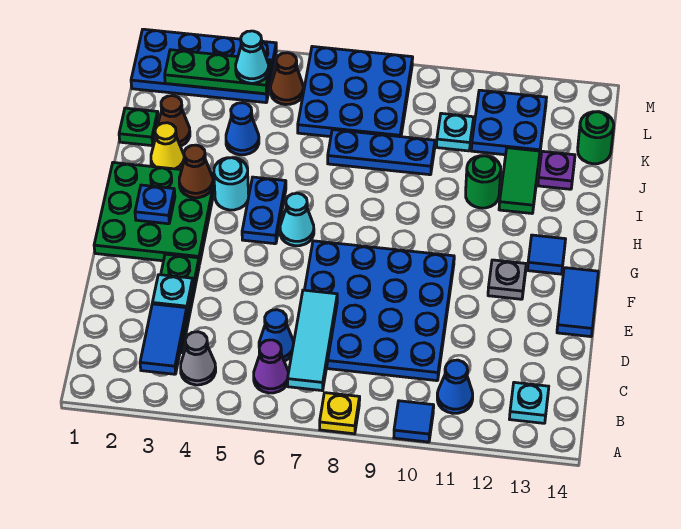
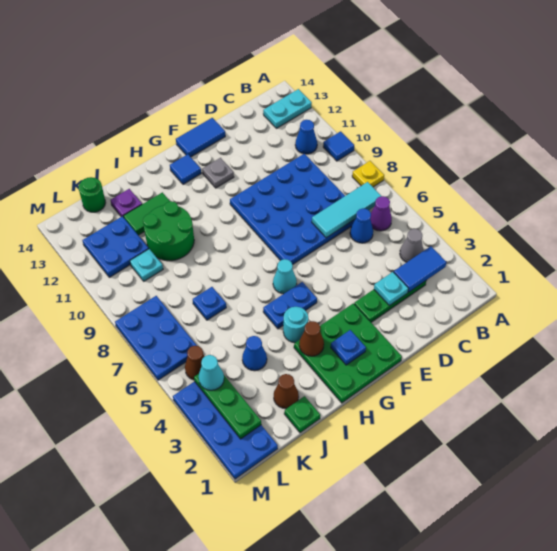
cyan 1x1 plate [510,382,549,423] -> cyan 1x2 plate [263,89,312,128]
yellow 1x1 cone [151,123,184,170] -> none
green 1x1 round brick [466,156,501,208] -> green 2x2 round brick [143,201,194,261]
blue 1x3 plate [328,130,435,175] -> blue 1x1 plate [193,287,226,320]
blue 3x3 plate [298,46,413,137] -> blue 2x3 plate [115,296,197,380]

